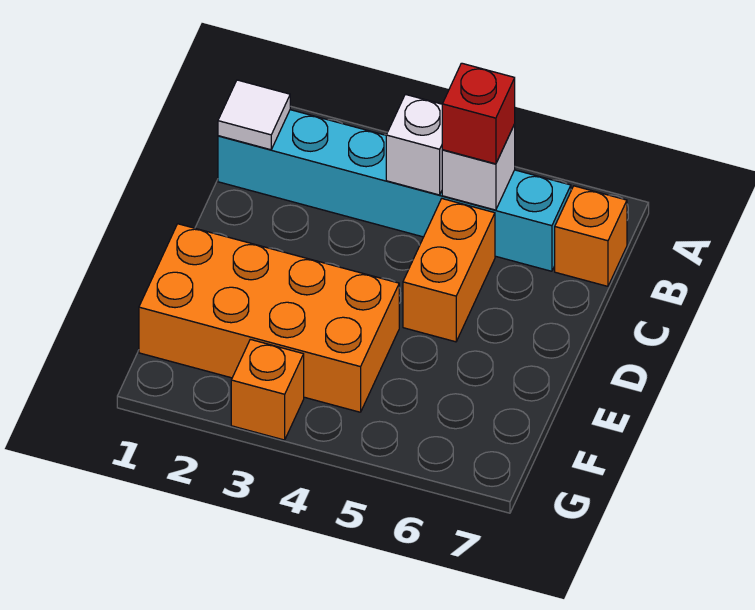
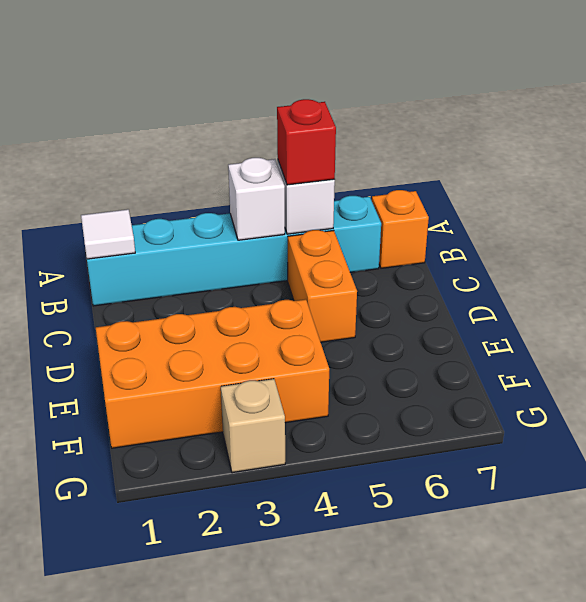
orange 1x1 brick [231,339,304,440] -> tan 1x1 brick [221,379,285,473]

